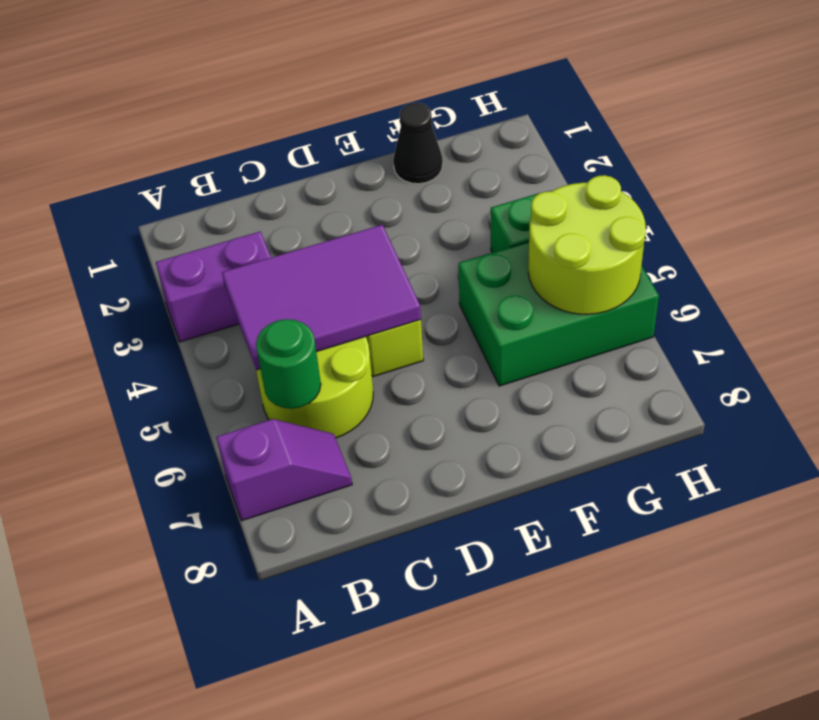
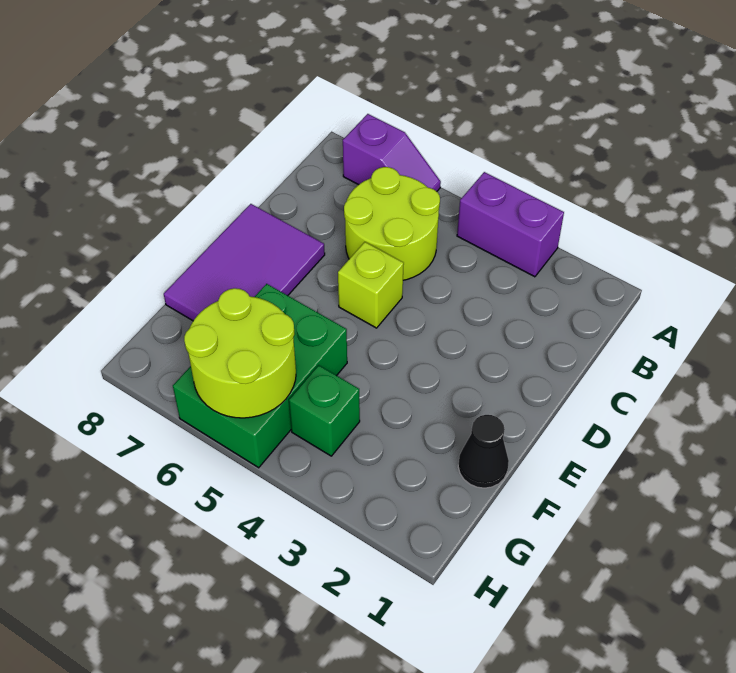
purple 1x2 brick [156,232,271,342] -> purple 1x2 brick turned to [457,172,564,277]
purple 1x2 slope [216,419,352,521] -> purple 1x2 slope turned to [343,114,441,191]
purple 2x3 tile [222,225,421,370] -> purple 2x3 tile moved to [164,204,325,321]
green 1x1 round brick [256,319,321,409] -> none

